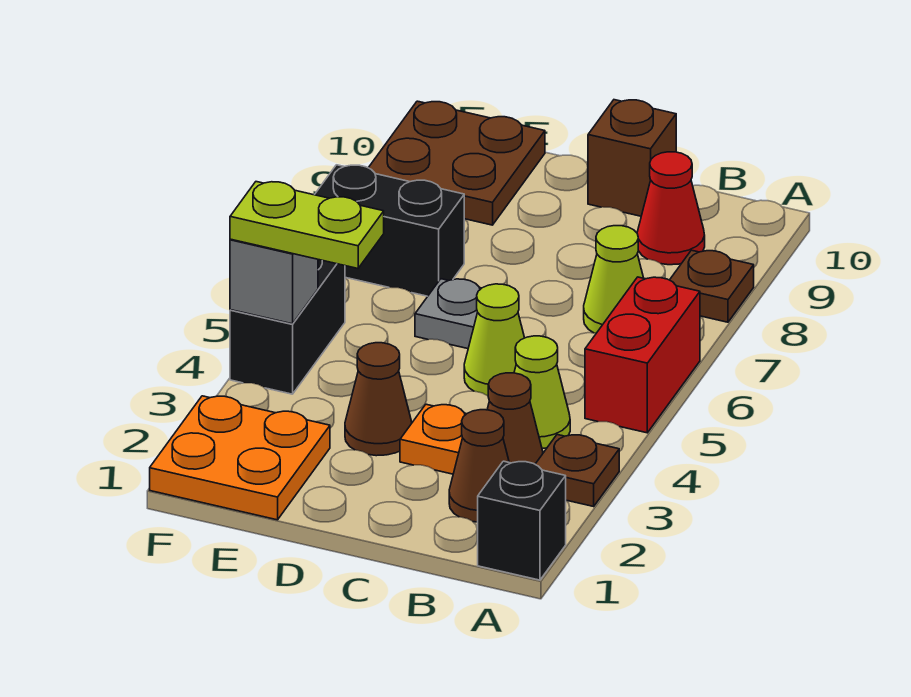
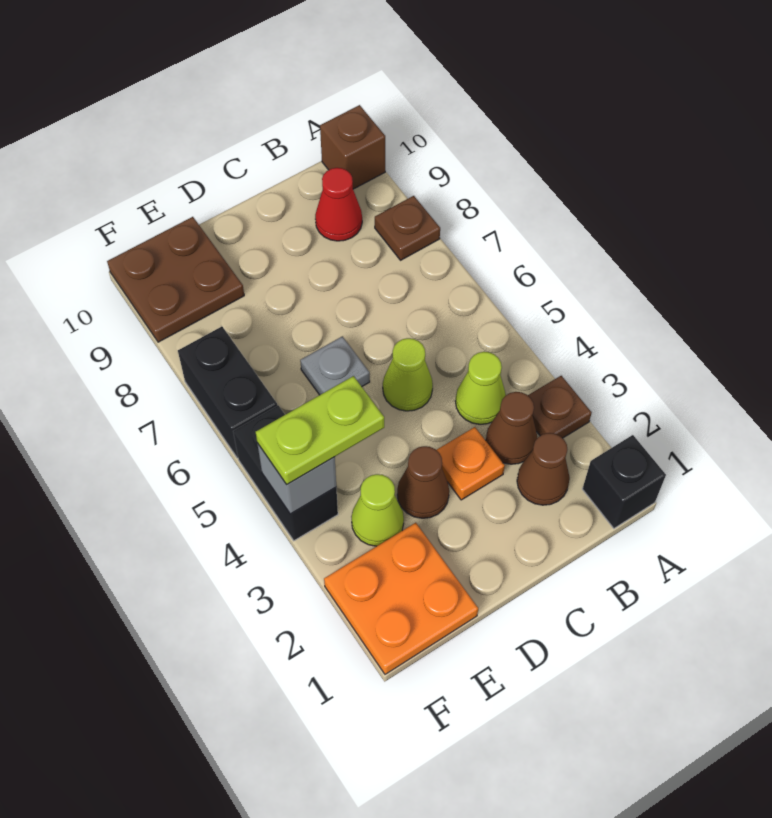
red 1x2 brick [585,277,700,433] -> none
lime 1x1 cone [584,226,643,333] -> lime 1x1 cone moved to [351,474,404,546]
brown 1x1 brick [588,100,676,216] -> brown 1x1 brick moved to [320,105,385,189]
black 1x2 brick [315,165,464,296] -> black 1x2 brick turned to [178,327,277,458]

